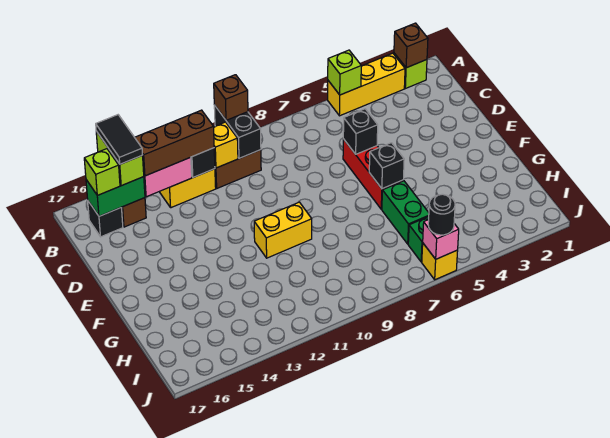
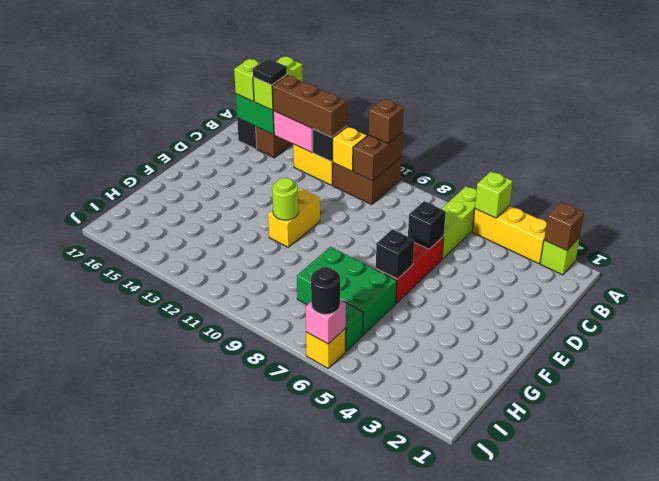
none -> lime 1x3 brick [441,186,477,259]
black 1x2 brick [214,105,261,158] -> brown 1x2 brick [353,133,403,181]
black 1x2 tile [96,115,142,164] -> black 1x1 tile [253,59,287,85]
yellow 1x2 brick [254,202,312,258] -> yellow 1x2 brick turned to [268,188,320,247]
none -> lime 1x1 round brick [272,178,298,220]
green 1x2 brick [382,181,429,244] -> green 2x3 brick [297,247,397,335]

